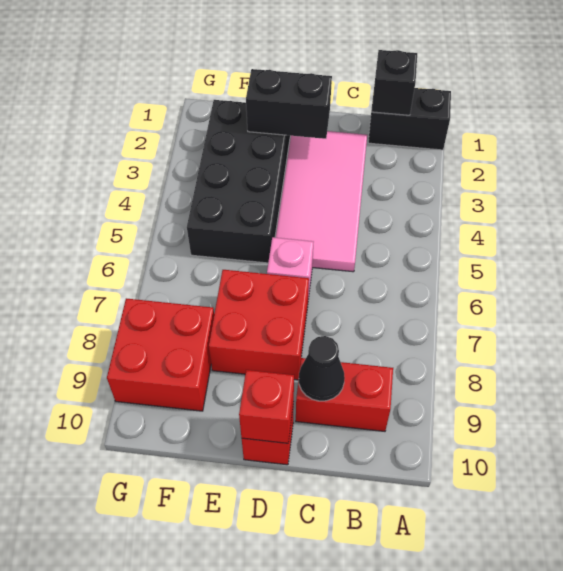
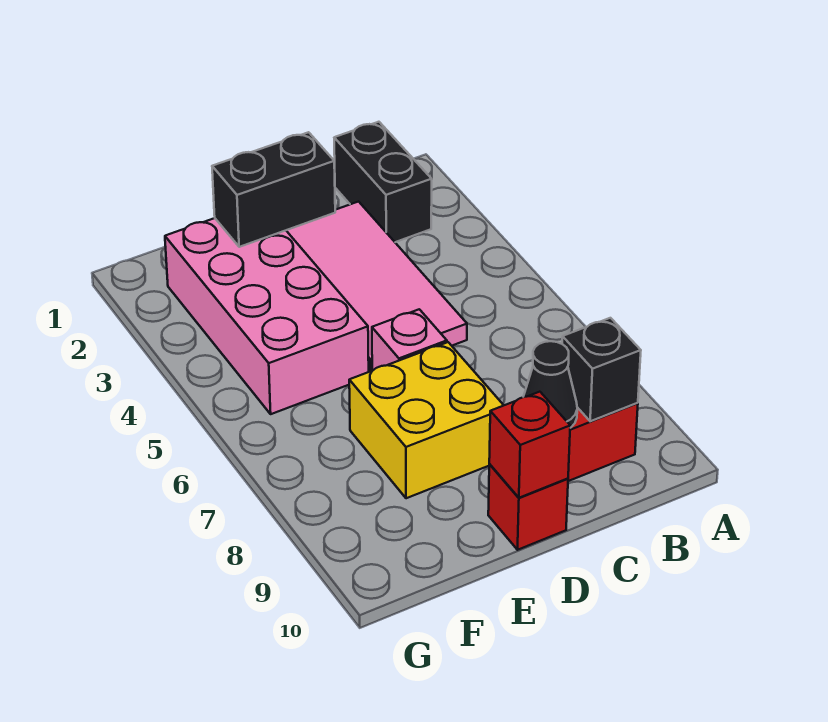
black 1x2 brick [368,88,451,150] -> black 1x2 brick turned to [334,122,432,242]
black 1x1 brick [372,50,417,115] -> black 1x1 brick moved to [562,318,641,421]
red 2x2 brick [209,270,309,380] -> yellow 2x2 brick [349,342,504,498]
black 2x4 brick [187,100,290,263] -> pink 2x4 brick [165,218,369,414]
red 2x2 brick [107,298,214,411] -> none

